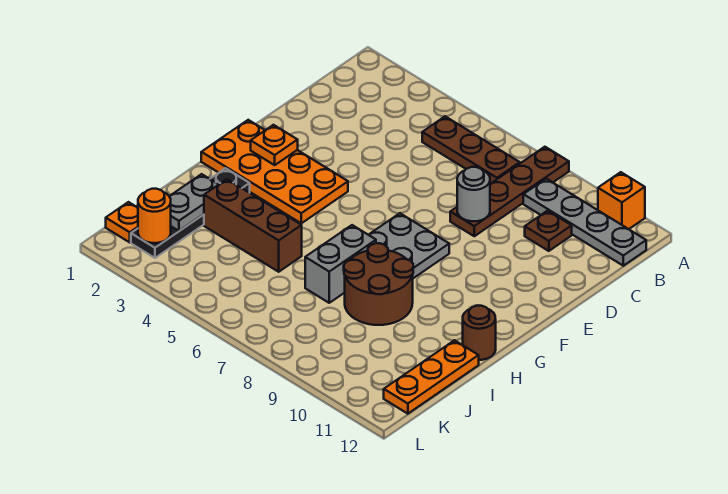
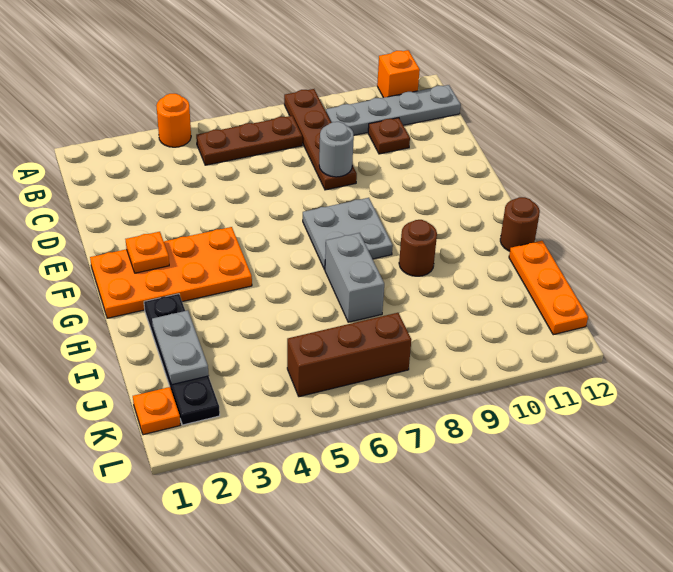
brown 2x2 round brick [344,243,413,325] -> brown 1x1 round brick [399,220,437,276]
brown 1x3 brick [204,179,302,272] -> brown 1x3 brick moved to [287,313,411,397]
orange 1x1 round brick [138,189,171,243] -> orange 1x1 round brick moved to [156,94,191,147]

